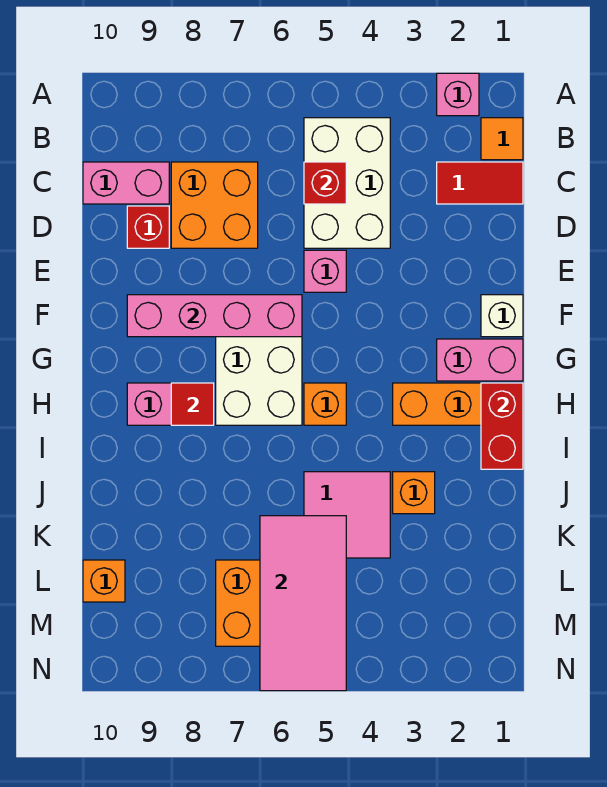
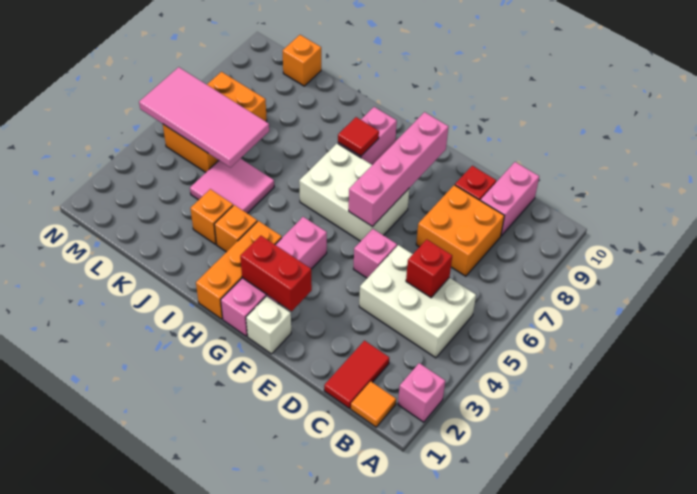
pink 1x2 brick [437,339,523,381] -> pink 1x4 brick [221,217,327,336]
red 1x2 brick [481,383,523,469] -> red 1x2 brick moved to [240,236,312,311]
orange 1x1 brick [304,383,346,425] -> orange 1x1 brick moved to [214,205,257,252]

